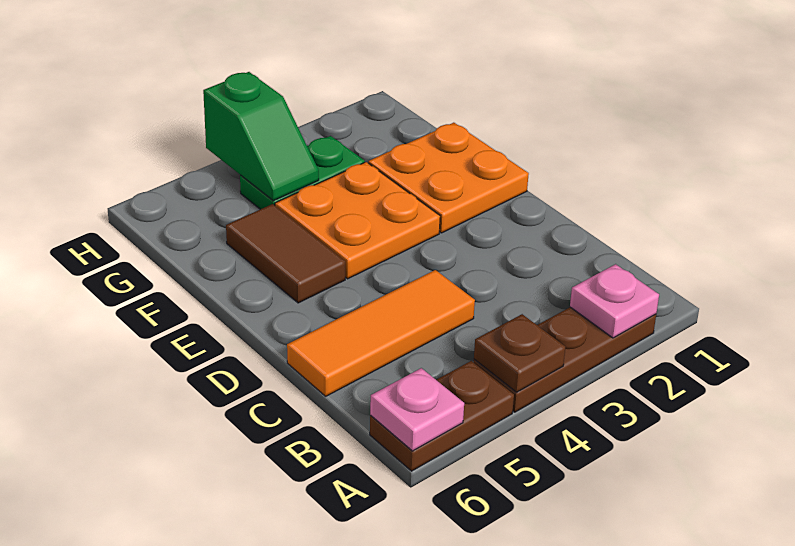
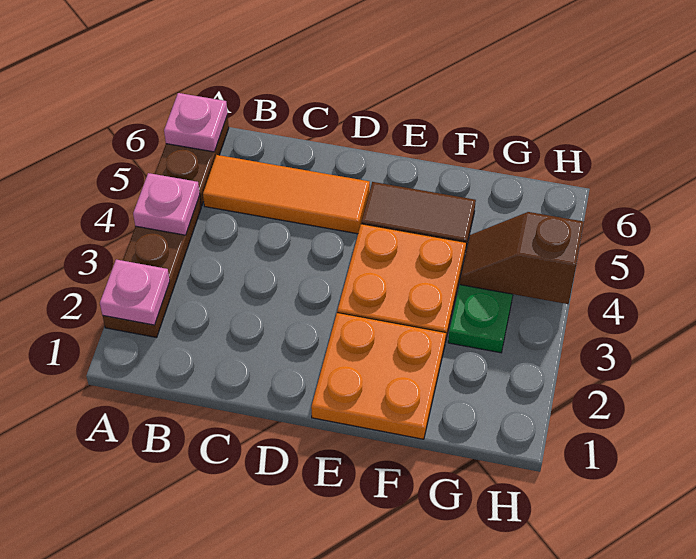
brown 1x1 plate [474,314,565,392] -> pink 1x1 plate [133,173,200,235]
orange 1x3 tile [287,270,475,396] -> orange 1x3 tile turned to [203,155,370,234]
green 1x2 slope [203,72,319,201] -> brown 1x2 slope [460,212,584,304]

